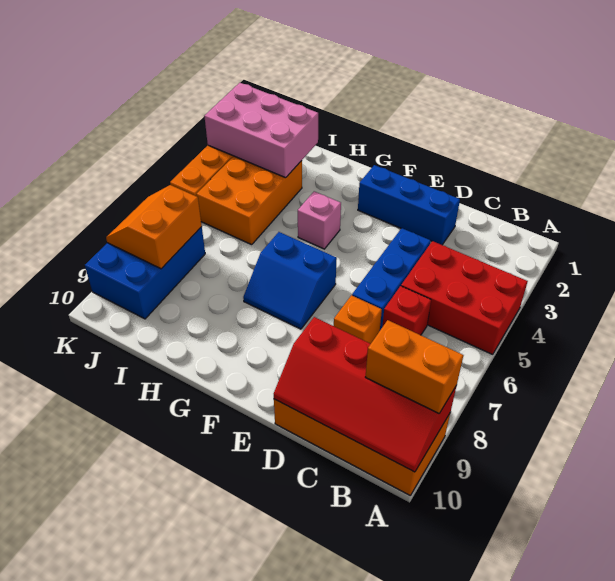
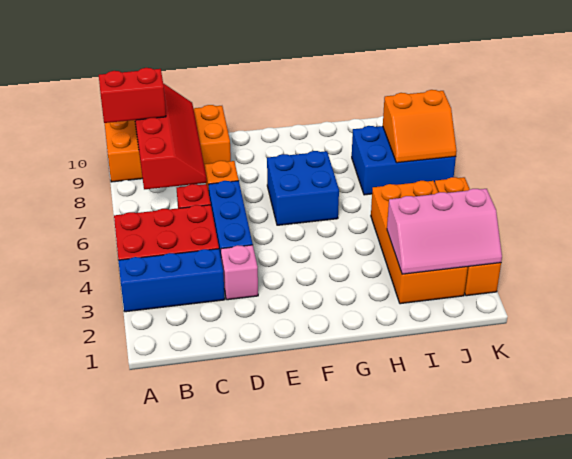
red 2x4 slope [274,317,457,472] -> red 2x4 slope turned to [135,83,207,189]
orange 1x2 brick [366,320,463,413] -> red 1x2 brick [99,68,166,123]
blue 1x3 brick [358,165,460,245] -> blue 1x3 brick moved to [118,249,225,312]
blue 2x2 slope [243,232,337,329] -> blue 2x2 brick [267,151,339,225]
pink 1x1 brick [298,191,341,249] -> pink 1x1 brick moved to [221,245,258,300]
pink 2x3 brick [204,83,318,178] -> pink 2x3 slope [387,189,502,274]
orange 2x3 brick [196,156,302,245] -> orange 2x4 brick [371,181,468,304]
blue 2x3 brick [85,227,205,319] -> blue 2x3 brick turned to [352,126,456,195]
orange 2x2 slope [106,185,202,269] -> orange 2x2 slope turned to [383,90,457,163]

